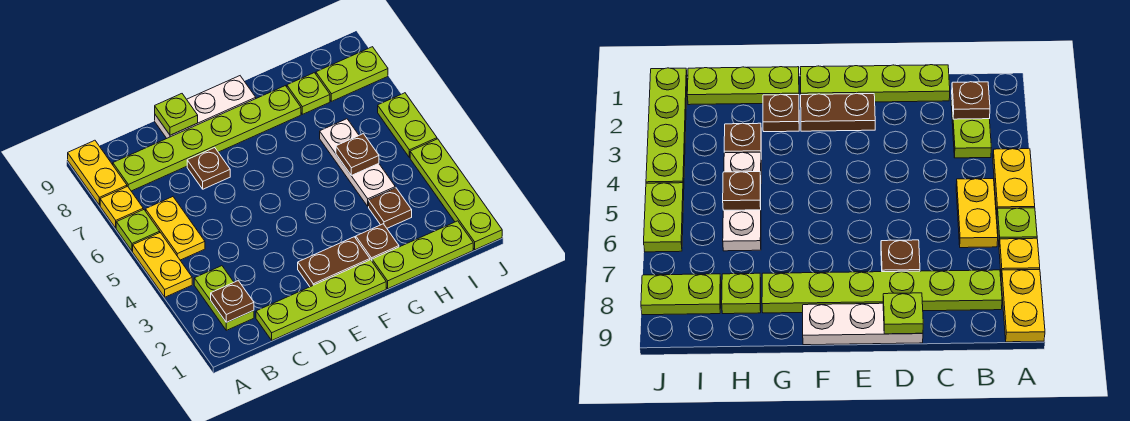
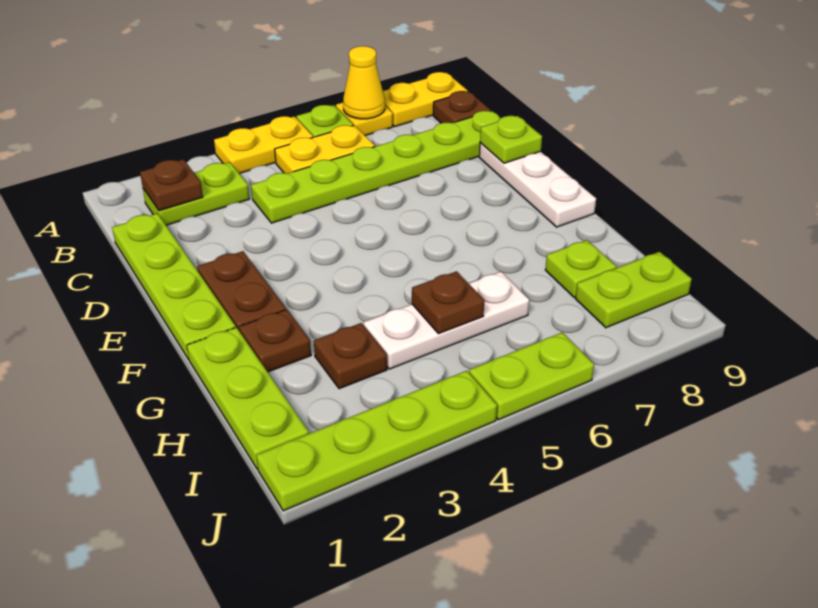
none -> yellow 1x1 cone [343,46,385,119]
lime 1x6 plate [113,86,301,191] -> lime 1x6 plate turned to [251,111,500,223]
brown 1x1 plate [187,148,230,189] -> brown 1x1 plate moved to [433,91,491,123]
lime 1x2 plate [316,47,388,101] -> lime 1x2 plate turned to [576,252,691,328]

